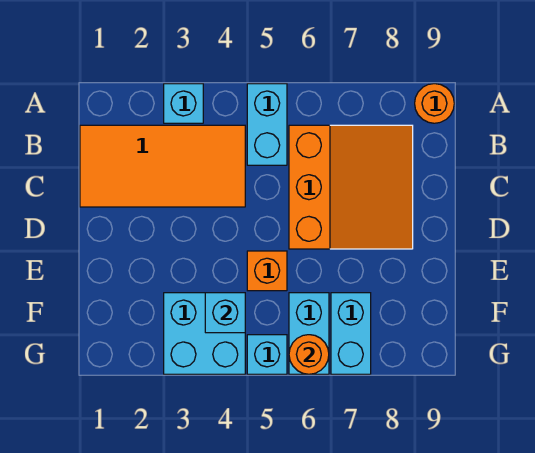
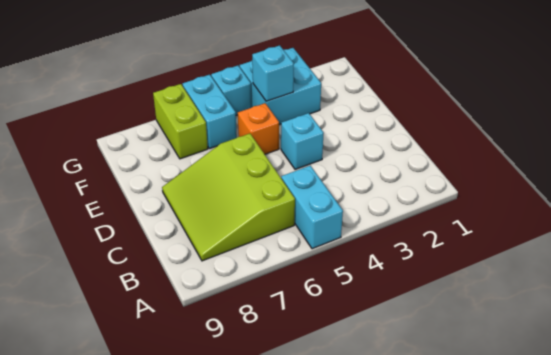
cyan 1x1 brick [164,84,203,123] -> cyan 1x1 brick moved to [281,113,324,169]
orange 1x1 round brick [415,84,454,123] -> none
orange 2x4 tile [80,125,245,207] -> none
orange 3x3 slope [289,125,413,249] -> lime 3x3 slope [162,134,295,261]
cyan 1x2 brick [331,293,371,374] -> lime 1x2 brick [153,84,208,159]
orange 1x1 round brick [289,335,329,374] -> none

